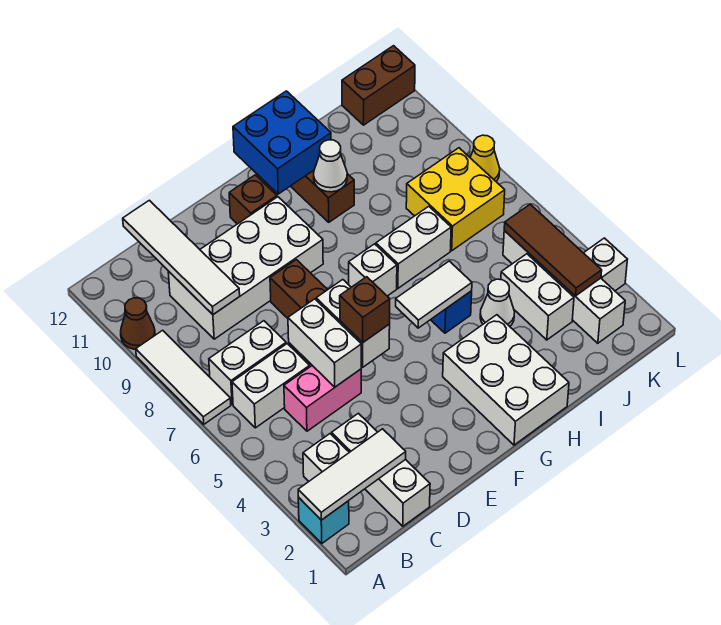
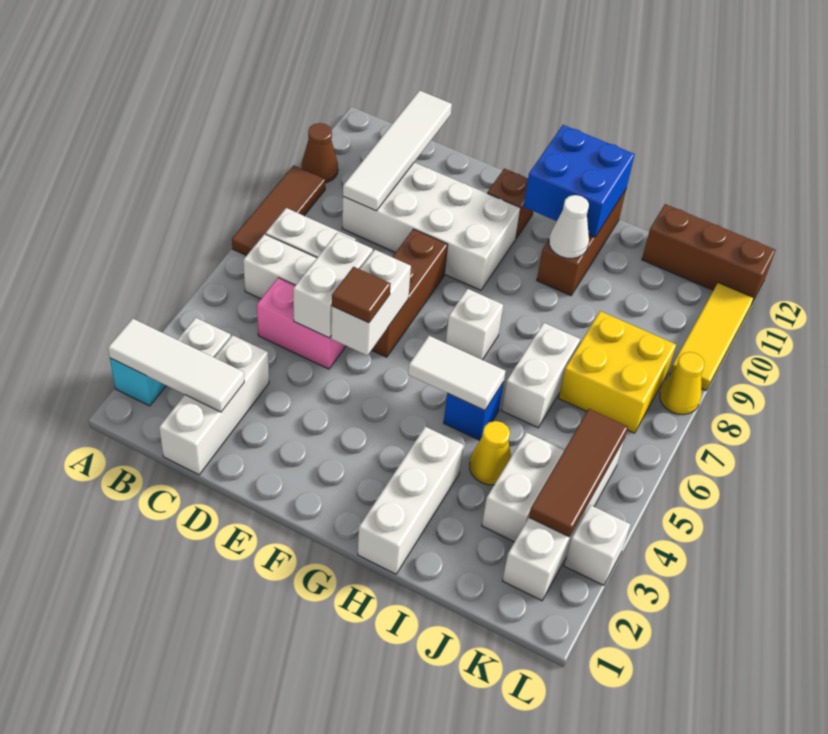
white 1x3 tile [136,330,231,424] -> brown 1x3 tile [232,165,326,256]
brown 1x1 brick [340,277,390,342] -> brown 1x1 tile [332,267,391,323]
white 2x3 brick [443,315,569,445] -> white 1x3 brick [358,427,463,574]
white 1x2 brick [376,206,451,288] -> white 1x2 brick turned to [501,323,580,428]
white 1x1 cone [480,279,515,326] -> yellow 1x1 cone [470,421,511,485]
brown 1x2 brick [342,46,415,125] -> brown 1x3 brick [642,204,776,303]
none -> yellow 1x3 tile [670,283,754,390]

